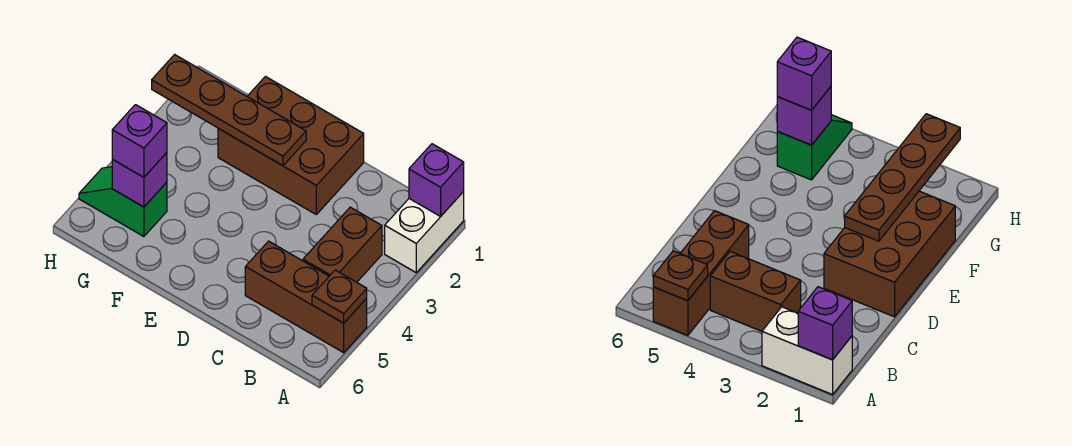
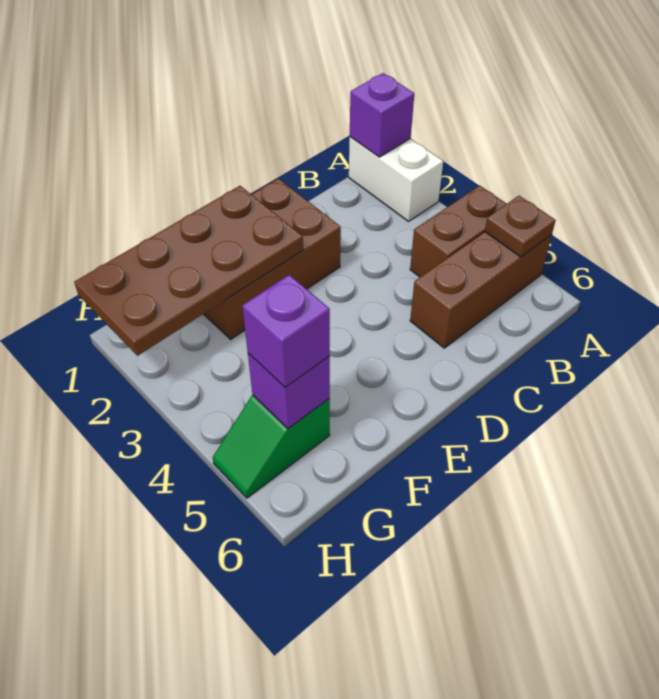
brown 1x2 brick [303,207,382,282] -> brown 1x2 brick turned to [410,186,506,277]
brown 1x4 plate [152,55,306,166] -> brown 2x4 plate [74,186,303,356]

